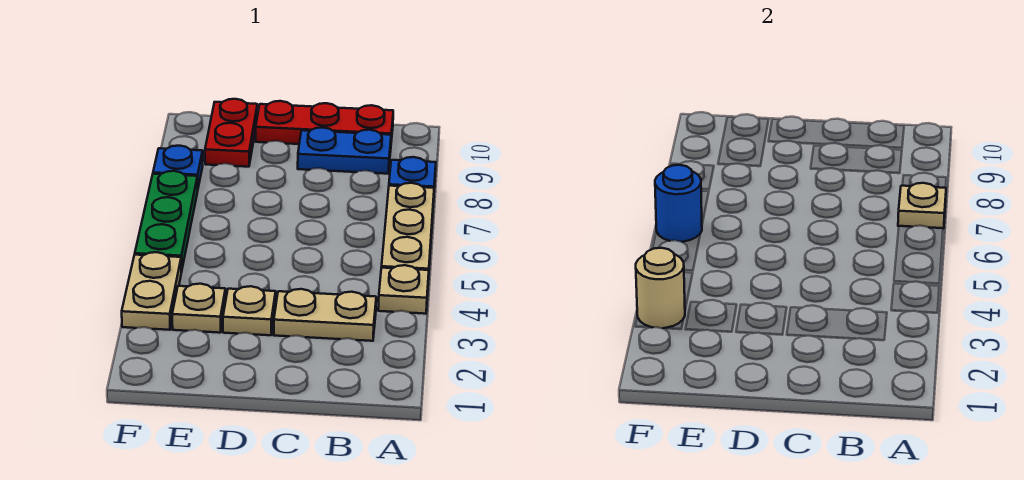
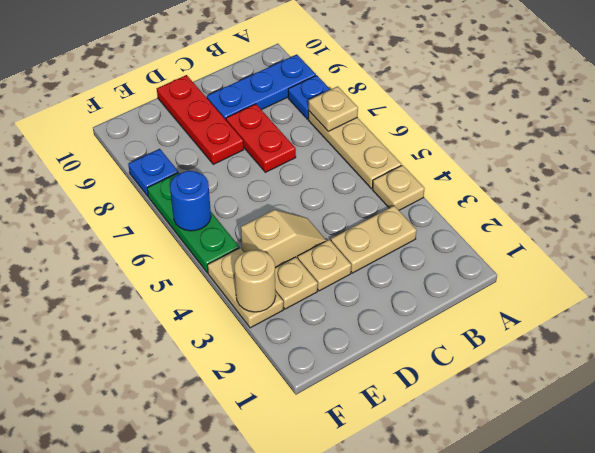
blue 1x2 plate [298,127,391,174] -> blue 1x3 plate [207,55,316,120]
red 1x3 plate [256,101,393,144] -> red 1x3 plate turned to [157,75,244,164]
none -> tan 1x2 slope [241,210,327,267]
red 1x2 plate [205,99,257,167] -> red 1x2 plate moved to [226,104,296,172]

